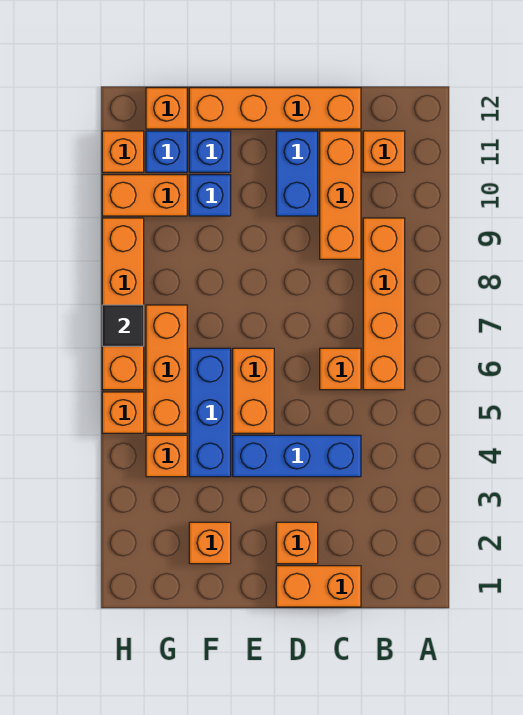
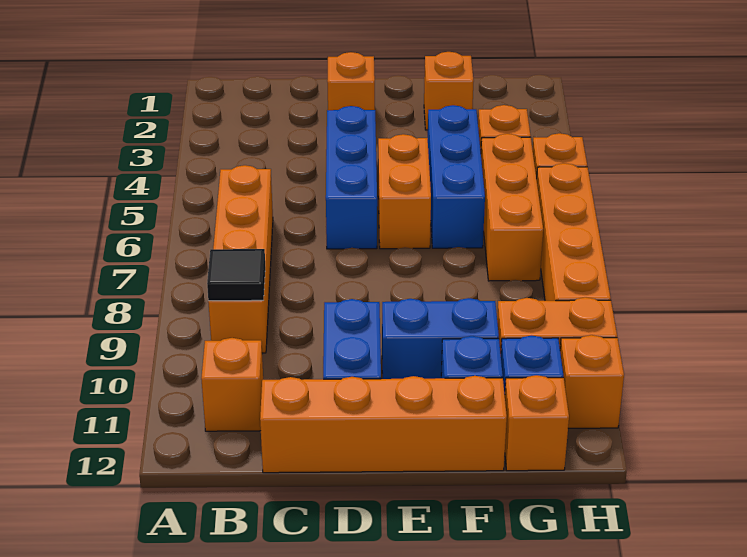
orange 1x2 brick [276,566,361,607] -> none
blue 1x3 brick [233,435,361,477] -> blue 1x3 brick turned to [326,106,377,249]
orange 1x1 brick [320,348,361,390] -> none
orange 1x3 brick [320,131,361,259] -> none
blue 1x1 brick [189,175,231,216] -> blue 1x2 brick [382,298,499,379]
black 1x1 tile [102,305,144,346] -> black 1x1 tile moved to [207,249,265,301]

